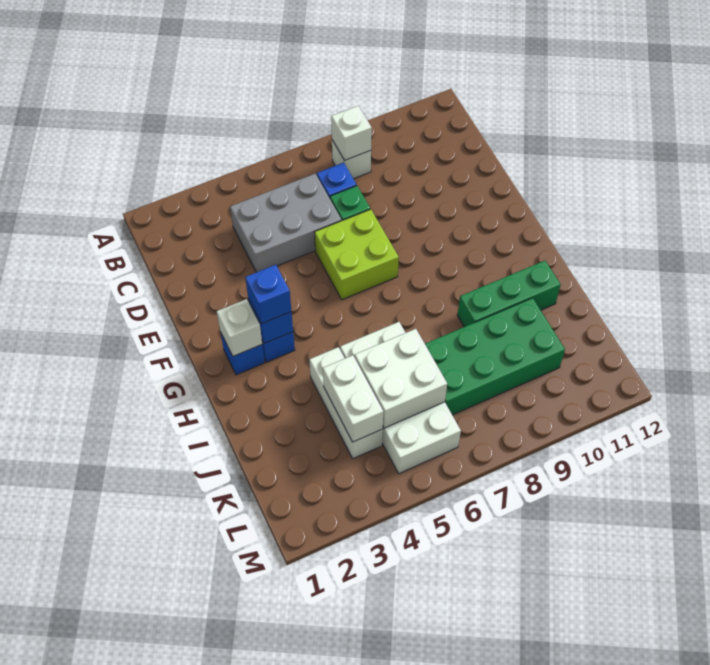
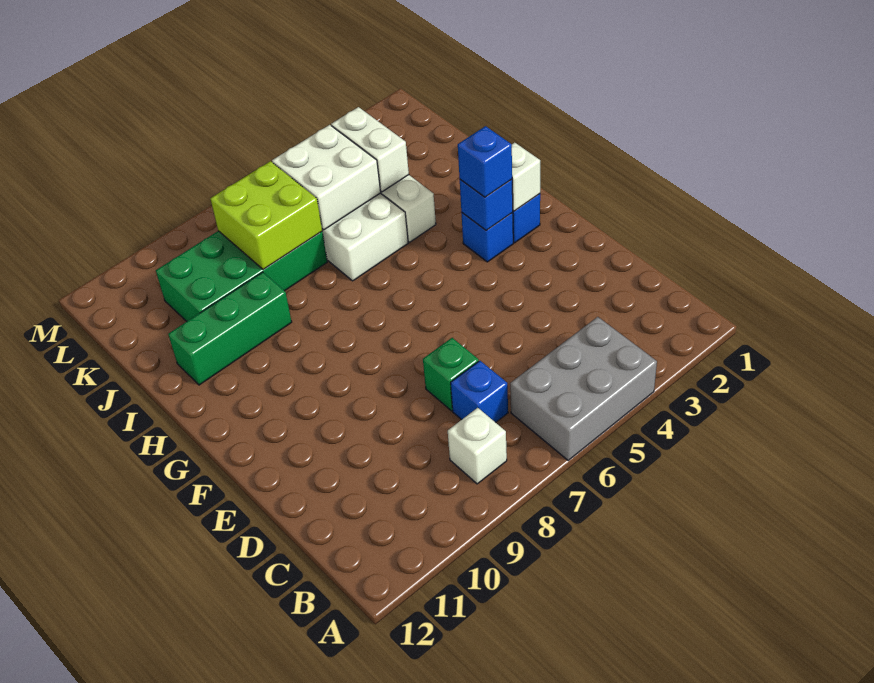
white 1x1 brick [331,106,372,161] -> none
grey 2x3 brick [230,174,342,272] -> grey 2x3 brick moved to [510,317,657,460]
lime 2x2 brick [314,209,399,300] -> lime 2x2 brick moved to [210,161,322,270]

